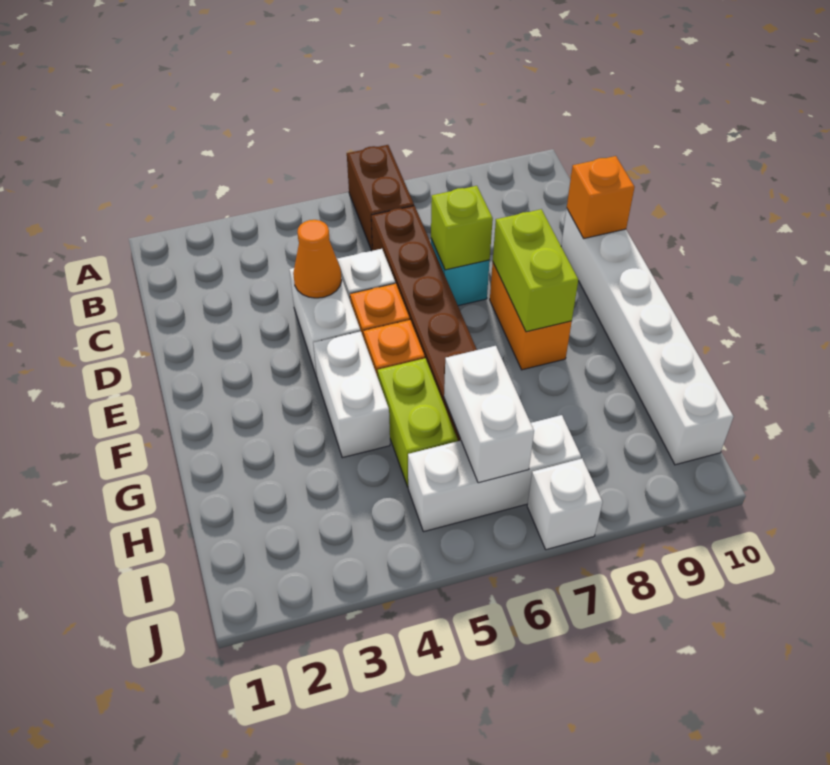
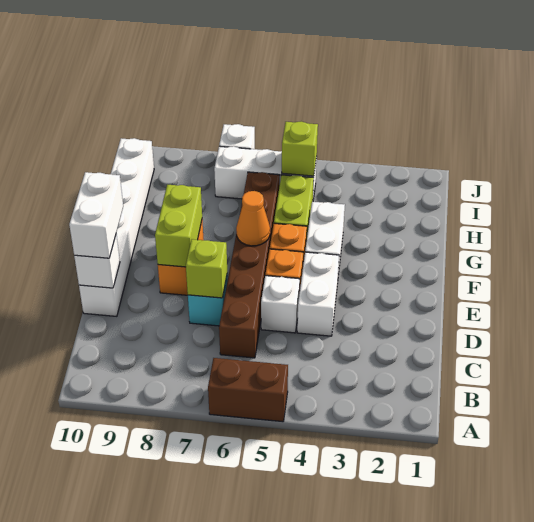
brown 1x2 brick [347,145,414,251] -> brown 1x2 brick turned to [208,358,288,422]
orange 1x1 cone [293,220,342,298] -> orange 1x1 cone moved to [236,191,270,246]
orange 1x1 brick [567,156,635,238] -> white 1x1 brick [74,234,120,288]
white 1x2 brick [444,346,534,483] -> white 1x2 brick moved to [69,172,123,258]
none -> lime 1x1 brick [282,122,318,176]

